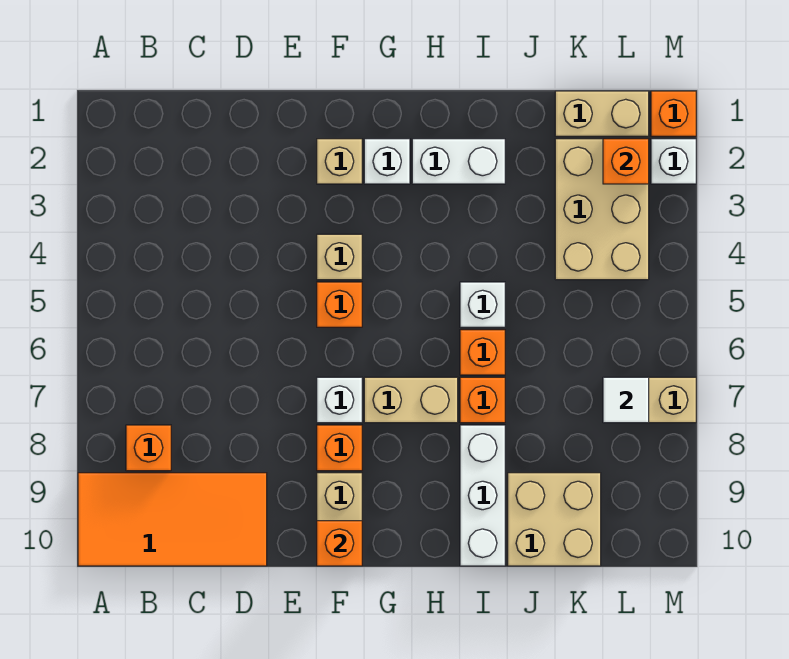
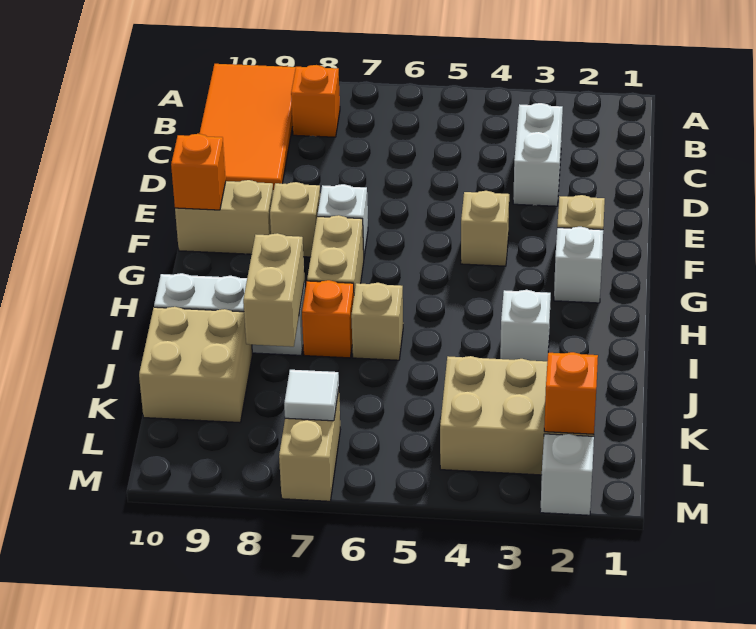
orange 1x1 brick [317,282,362,327] -> none
orange 1x1 brick [317,425,362,471] -> tan 1x1 brick [270,182,320,257]
white 1x2 brick [412,139,505,184] -> white 1x2 brick moved to [513,103,563,206]
white 1x1 brick [460,282,505,327] -> white 1x1 brick moved to [500,290,551,361]
orange 1x1 brick [460,330,505,375] -> tan 1x1 brick [351,283,403,360]
tan 1x2 brick [555,91,649,136] -> tan 1x2 brick moved to [243,233,305,347]
orange 1x1 brick [651,91,696,136] -> none

